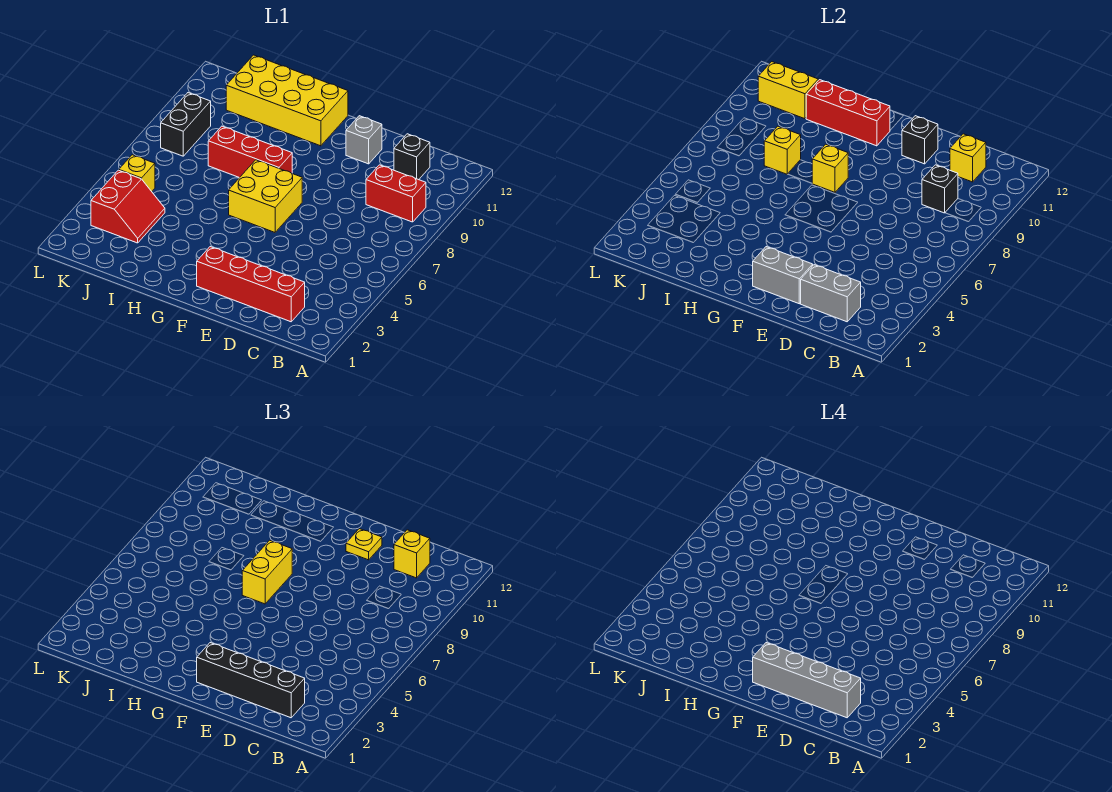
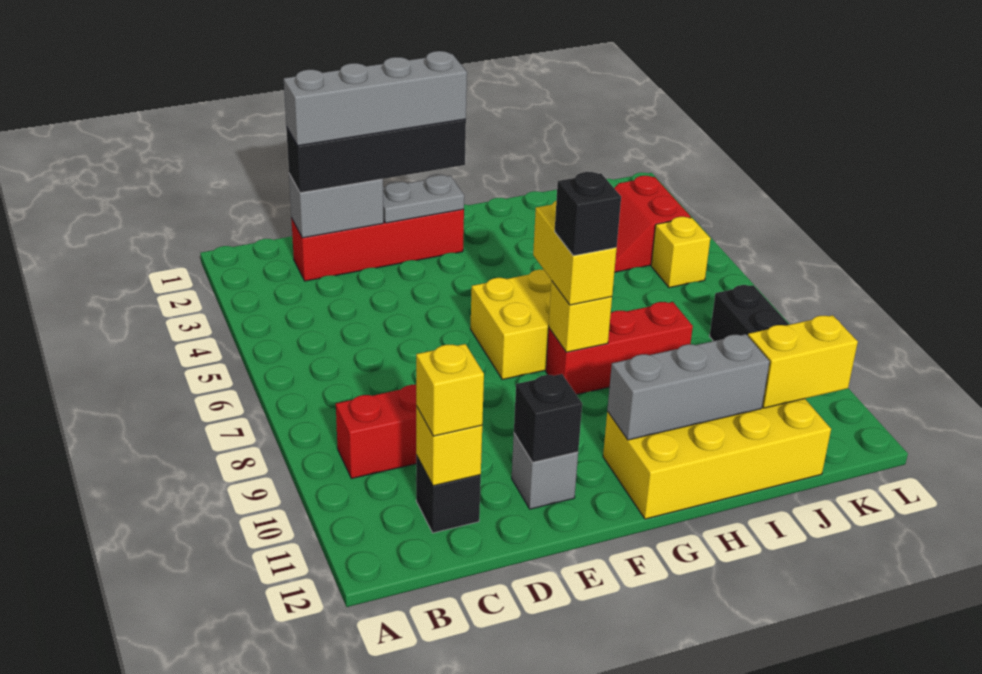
black 1x1 brick [922,165,958,213] -> black 1x1 brick moved to [555,172,621,256]
grey 1x2 brick [753,247,813,304] -> grey 1x2 plate [383,174,464,223]
yellow 1x1 plate [346,529,382,560] -> none
red 1x3 brick [806,80,890,146] -> grey 1x3 brick [607,334,770,440]
yellow 1x1 brick [764,126,801,174] -> none

